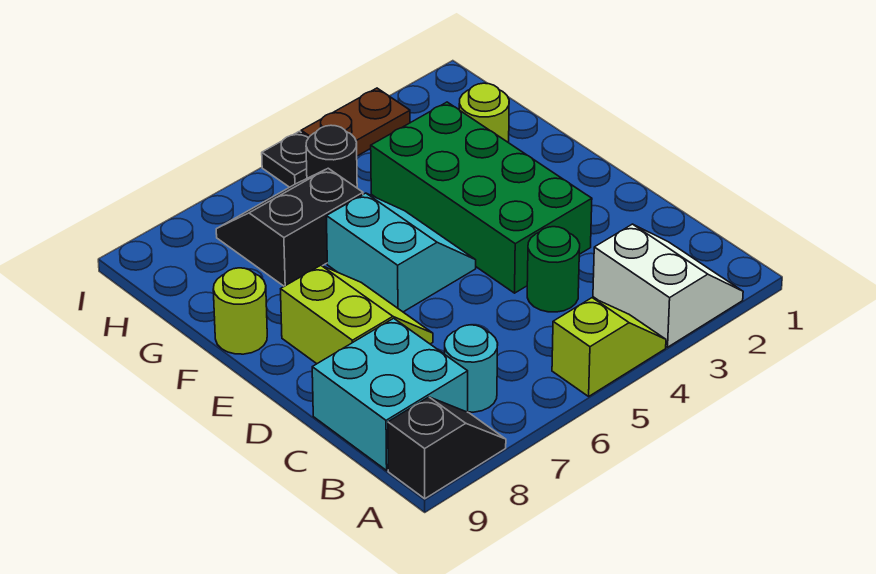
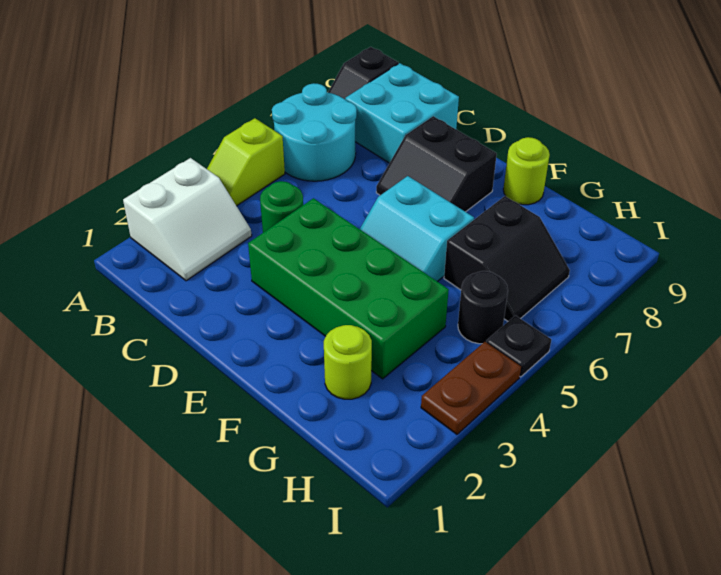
white 2x2 slope [593,224,743,347] -> white 2x2 slope turned to [123,158,252,281]
cyan 1x1 round brick [445,325,498,412] -> cyan 2x2 round brick [272,83,357,181]
lime 2x2 slope [281,265,433,364] -> black 2x2 slope [376,116,497,212]

